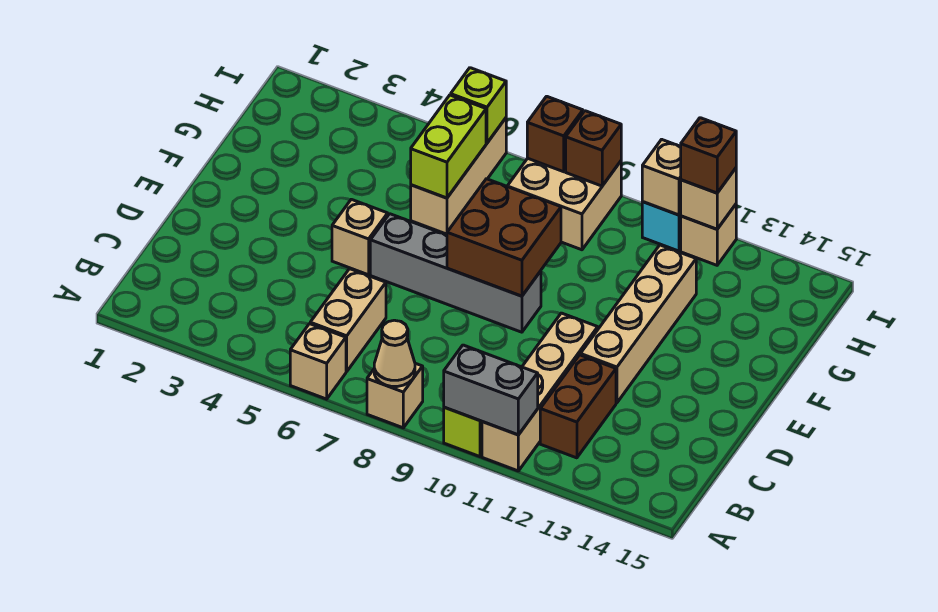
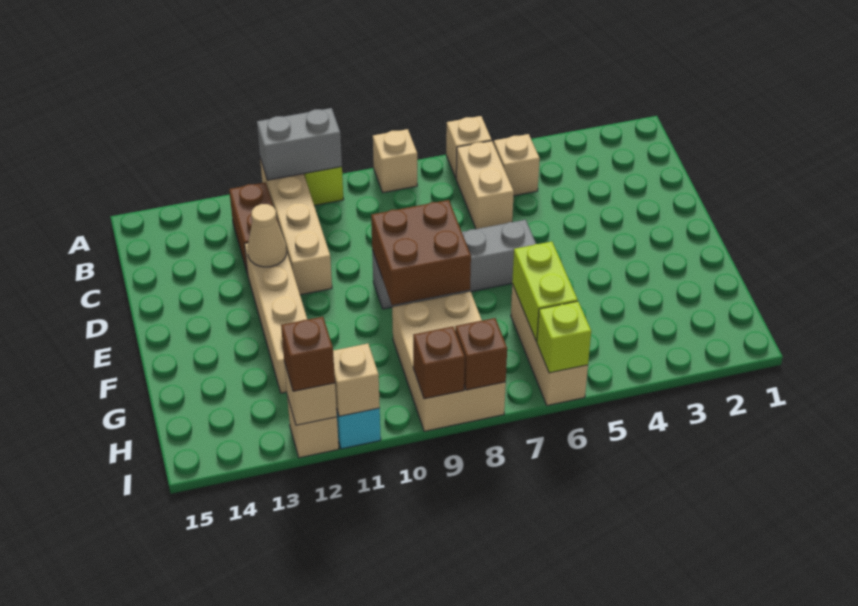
tan 1x1 cone [374,320,415,387] -> tan 1x1 cone moved to [248,204,287,267]
tan 1x1 brick [332,199,388,275] -> tan 1x1 brick moved to [494,134,540,196]
tan 2x2 brick [507,158,621,250] -> tan 2x3 brick [392,292,506,431]

